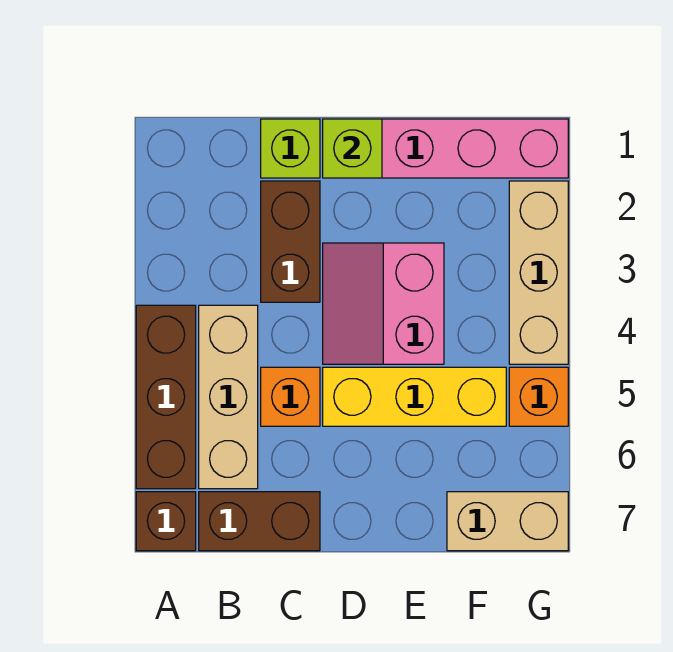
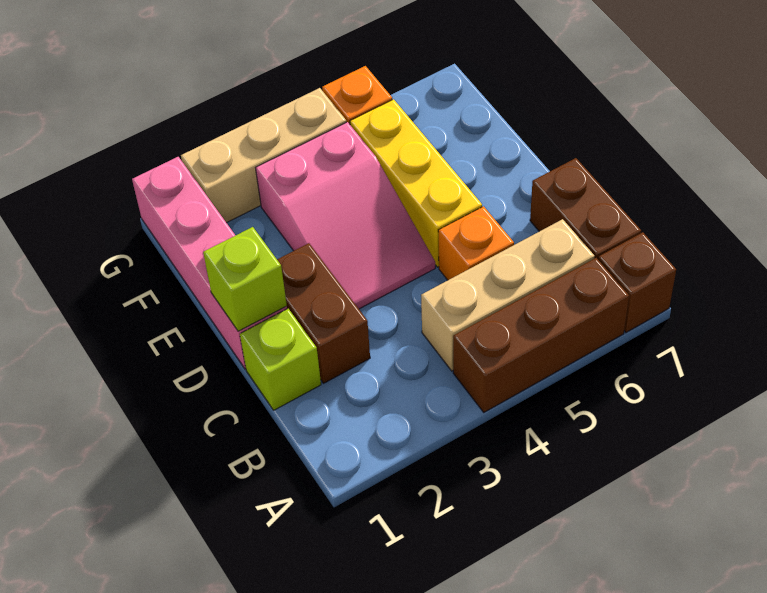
brown 1x2 brick [261,181,320,302] -> brown 1x2 brick turned to [277,243,370,383]
pink 2x2 slope [323,243,444,364] -> pink 2x3 slope [256,122,435,309]
tan 1x2 brick [447,492,568,551] -> none

